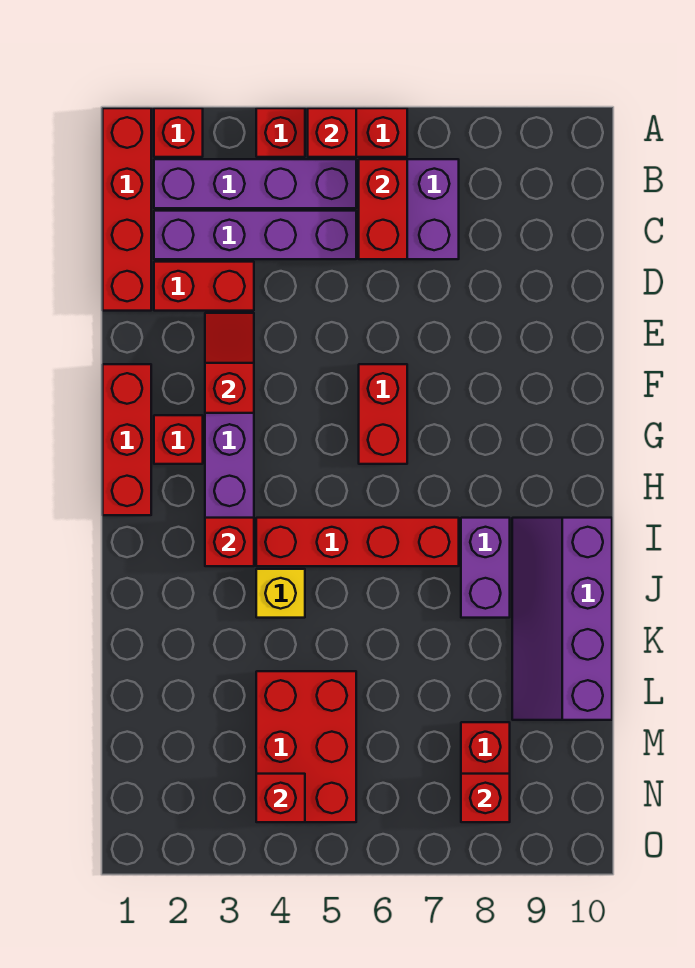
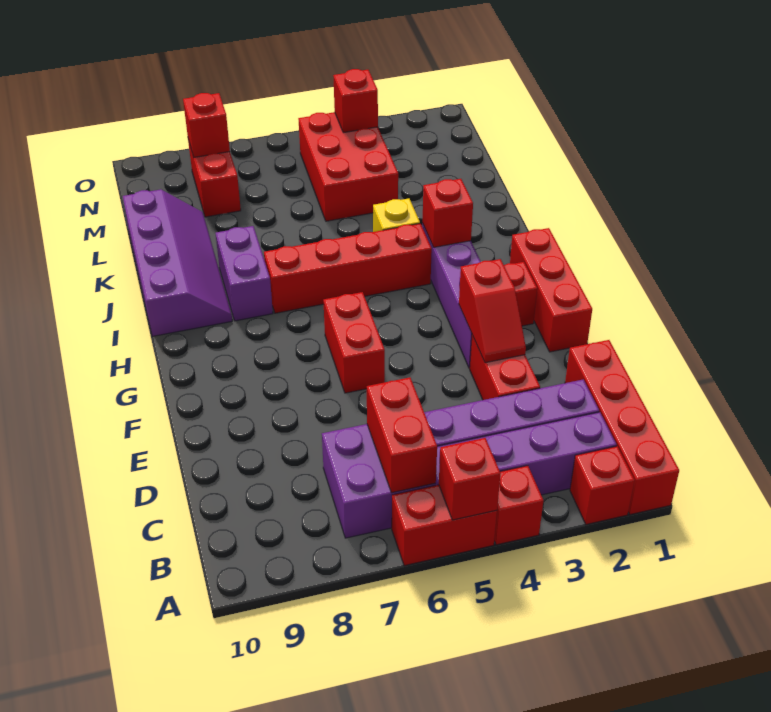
red 1x2 brick [154,262,254,311] -> red 1x2 brick turned to [470,335,540,400]

